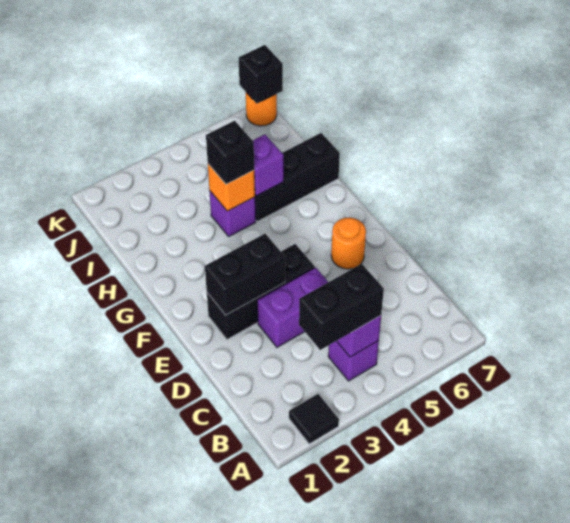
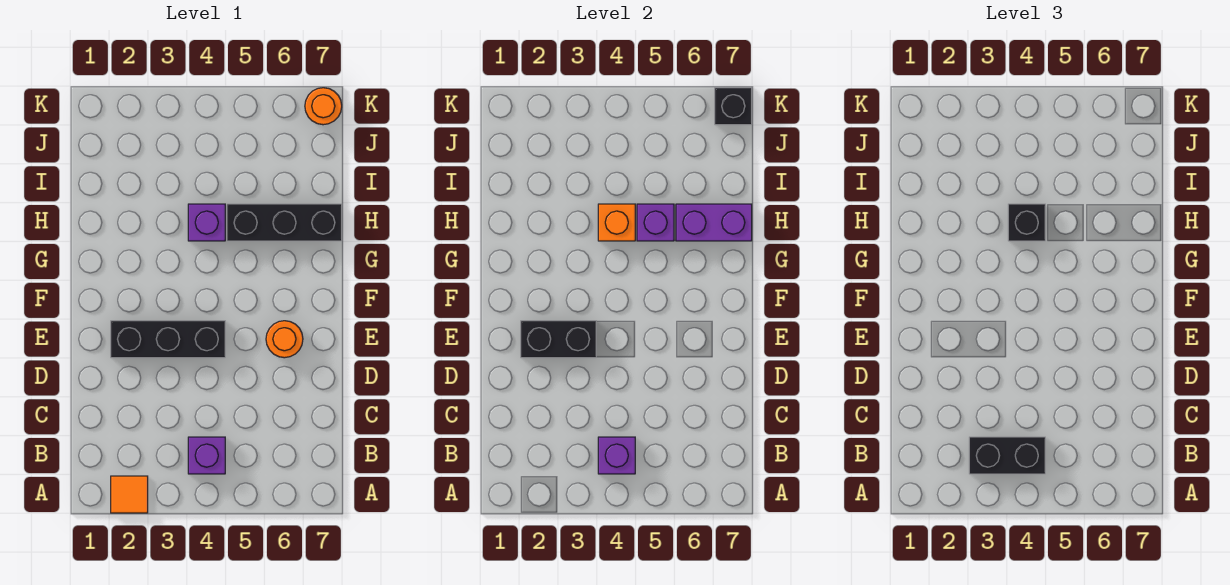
black 1x1 tile [289,394,339,444] -> orange 1x1 tile [111,476,148,513]
purple 1x2 brick [257,267,328,347] -> purple 1x2 brick moved to [676,204,752,241]

